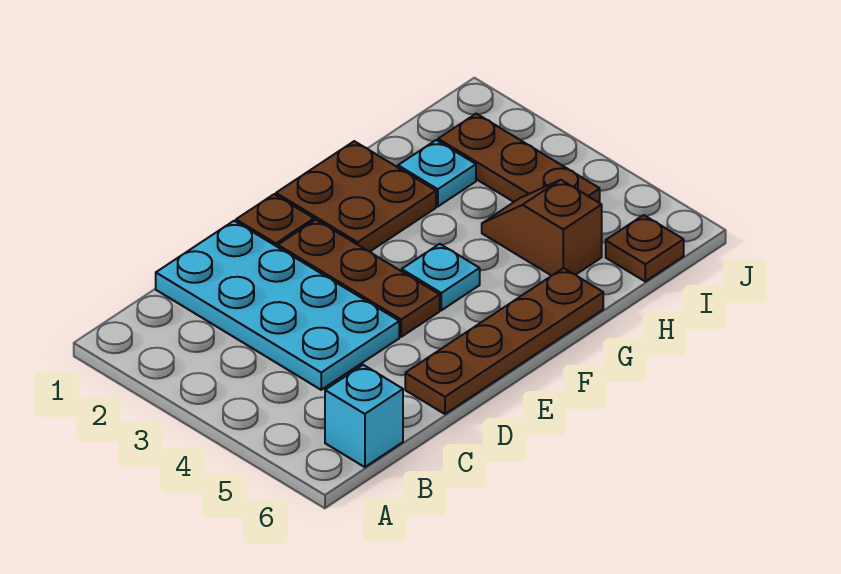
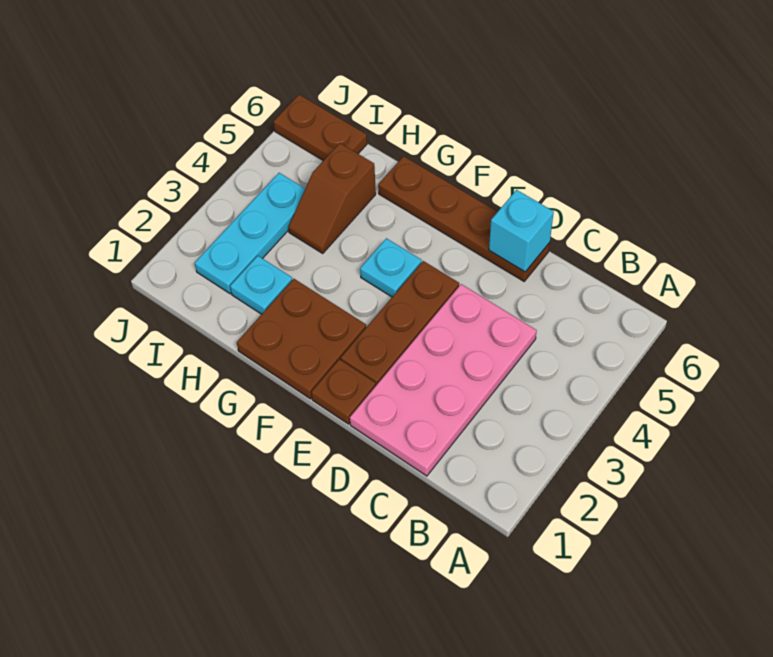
cyan 1x1 brick [325,365,403,467] -> cyan 1x1 brick moved to [489,190,554,272]
cyan 2x4 plate [156,221,399,390] -> pink 2x4 plate [350,284,537,476]
brown 1x3 plate [438,114,600,203] -> cyan 1x3 plate [195,173,305,294]
brown 1x1 plate [606,215,684,281] -> brown 1x2 plate [273,95,367,161]

